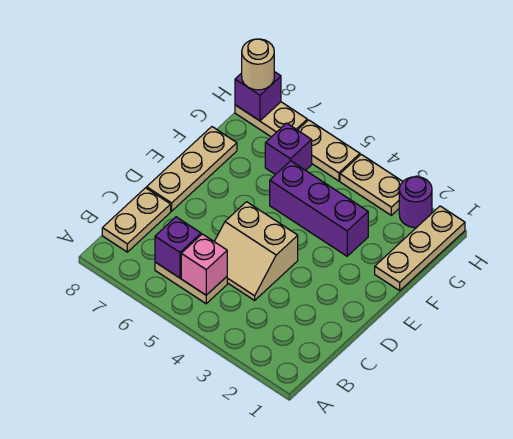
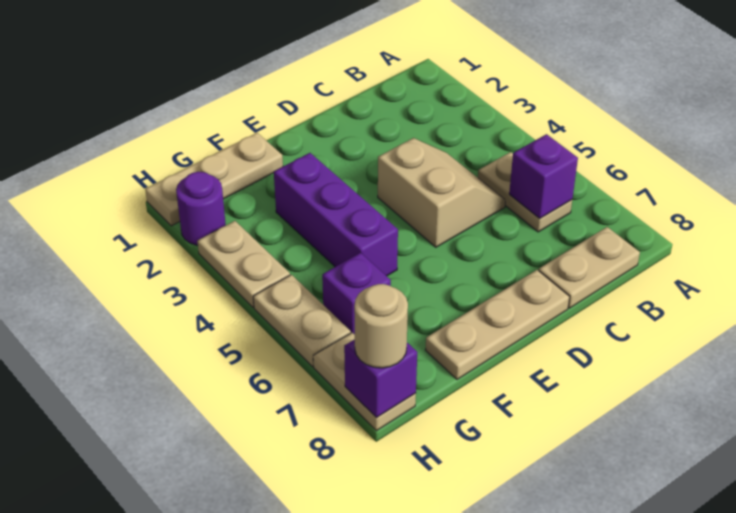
pink 1x1 brick [181,234,227,295] -> none

